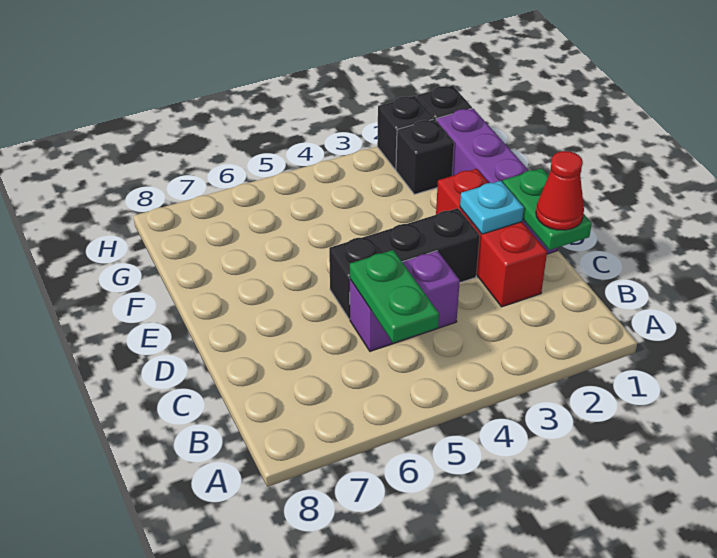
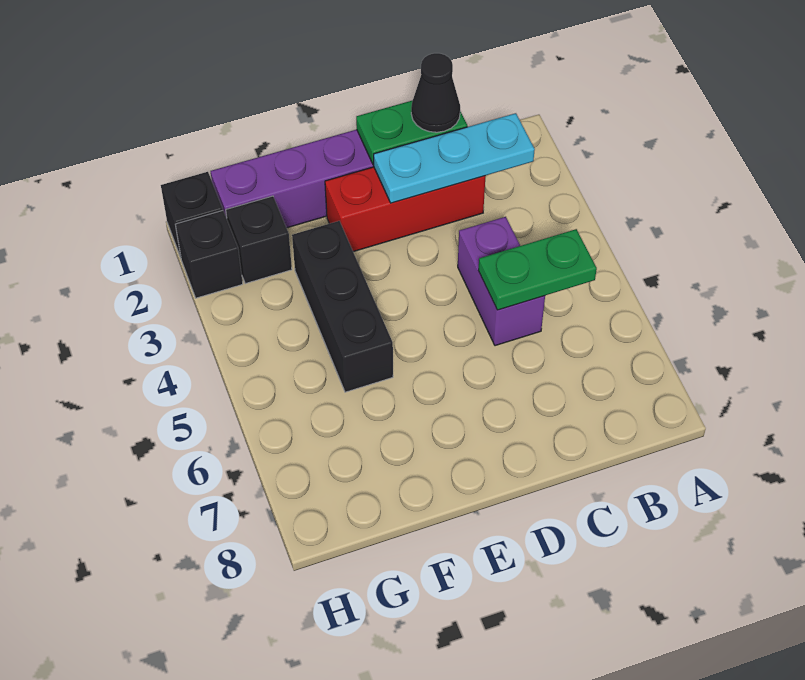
red 1x1 cone [536,151,584,230] -> black 1x1 cone [411,53,460,132]
cyan 1x1 plate [460,181,524,234] -> cyan 1x3 plate [374,113,535,203]
black 1x3 brick [329,208,480,319] -> black 1x3 brick moved to [292,221,393,392]

